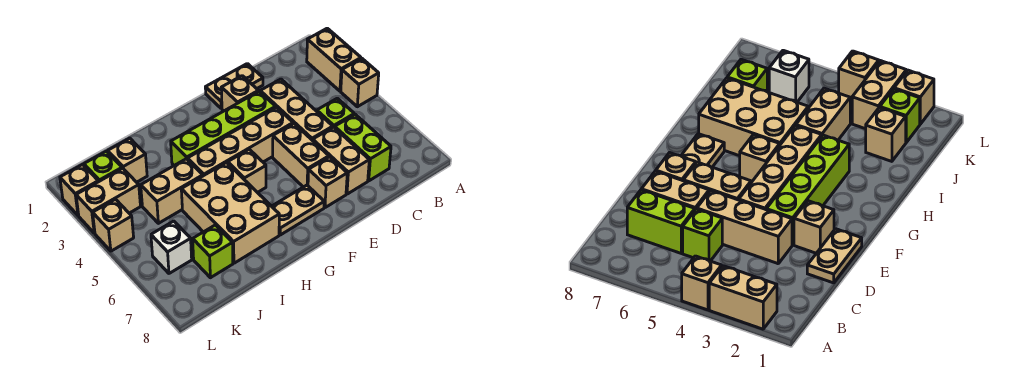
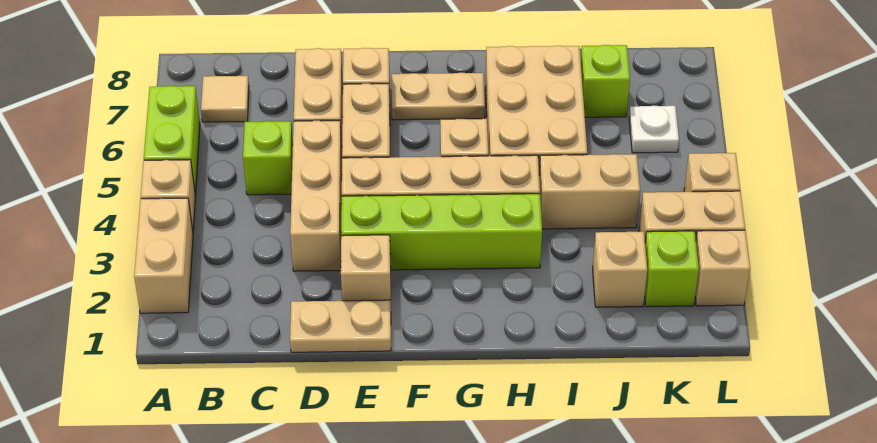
none -> tan 1x1 tile [201,76,249,122]
lime 1x2 brick [335,114,391,181] -> lime 1x2 brick moved to [144,86,200,195]
white 1x1 brick [151,221,192,273] -> white 1x1 plate [629,106,679,153]

